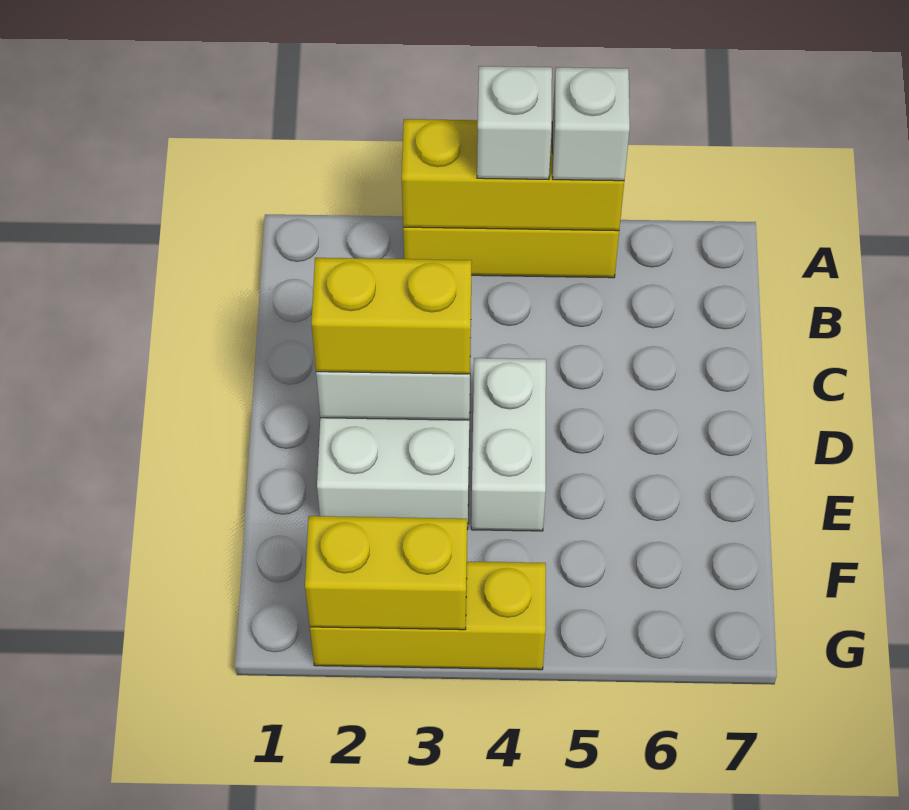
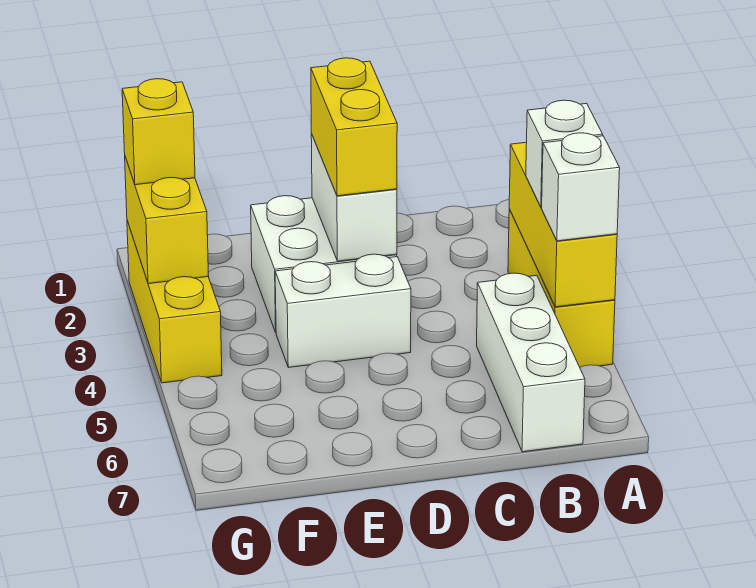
none -> white 1x3 brick [477,273,585,452]
none -> yellow 1x1 brick [122,79,195,185]

